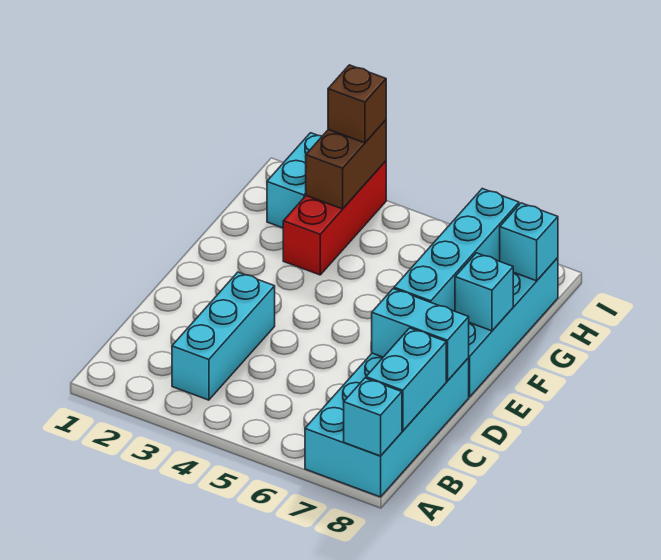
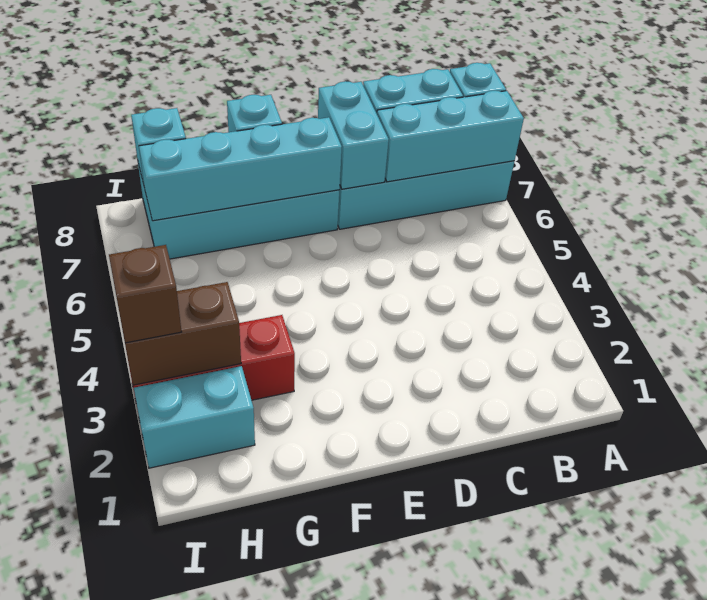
cyan 1x3 brick [172,272,275,400] -> cyan 1x3 brick moved to [377,91,524,182]

